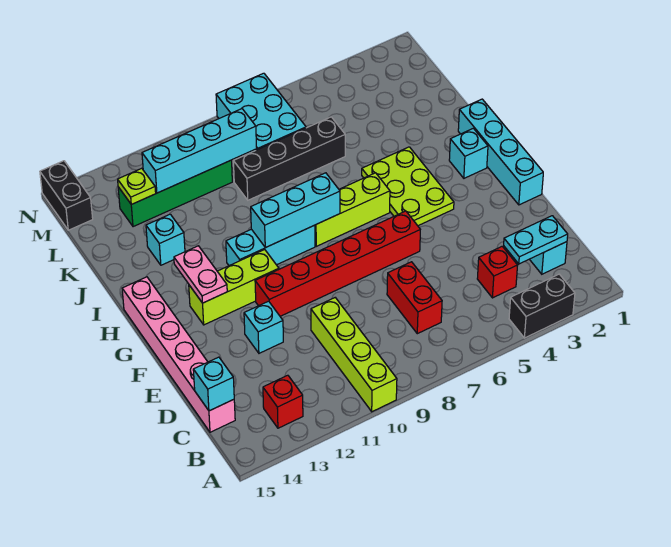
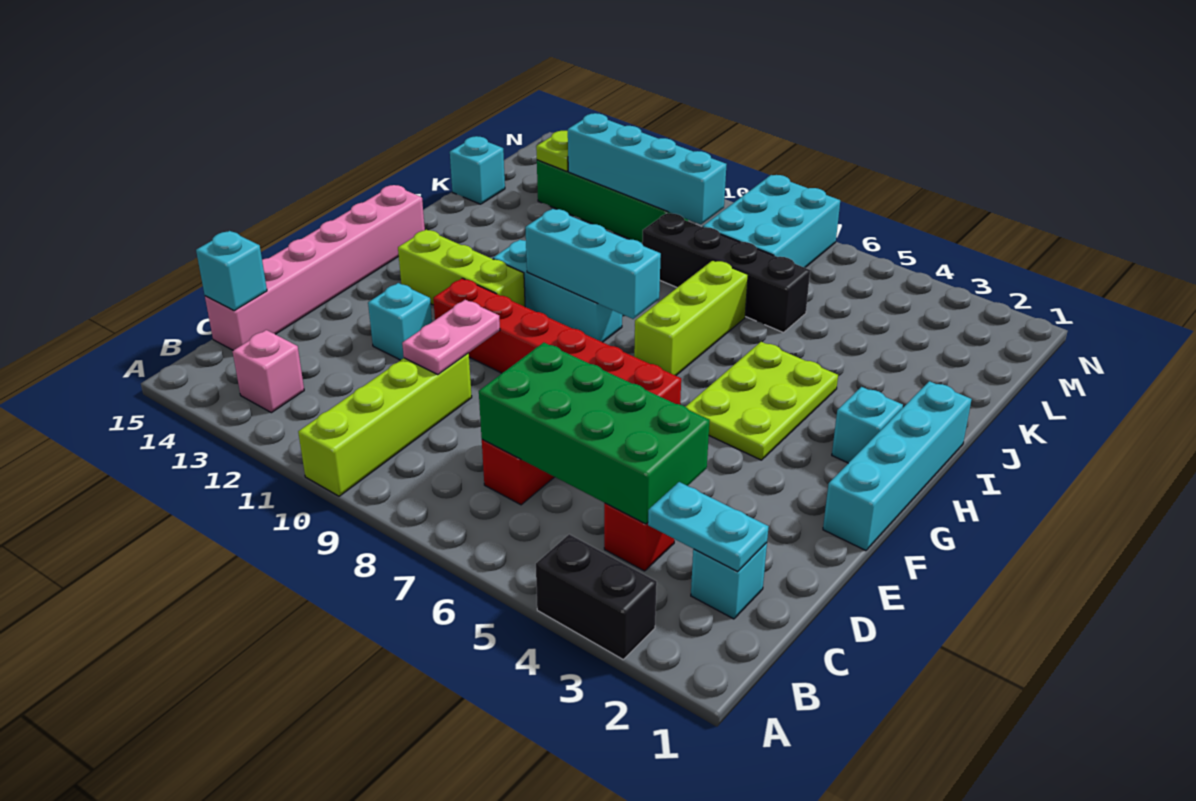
red 1x1 brick [263,375,303,428] -> pink 1x1 brick [232,330,304,413]
none -> green 2x4 brick [479,343,710,524]
pink 1x2 plate [174,246,227,303] -> pink 1x2 plate moved to [402,300,500,375]
lime 1x3 brick [315,173,390,246] -> lime 1x3 brick turned to [634,260,748,376]
cyan 1x1 brick [146,214,185,265] -> cyan 1x1 brick moved to [450,136,505,204]
black 1x2 brick [40,161,93,230] -> none

